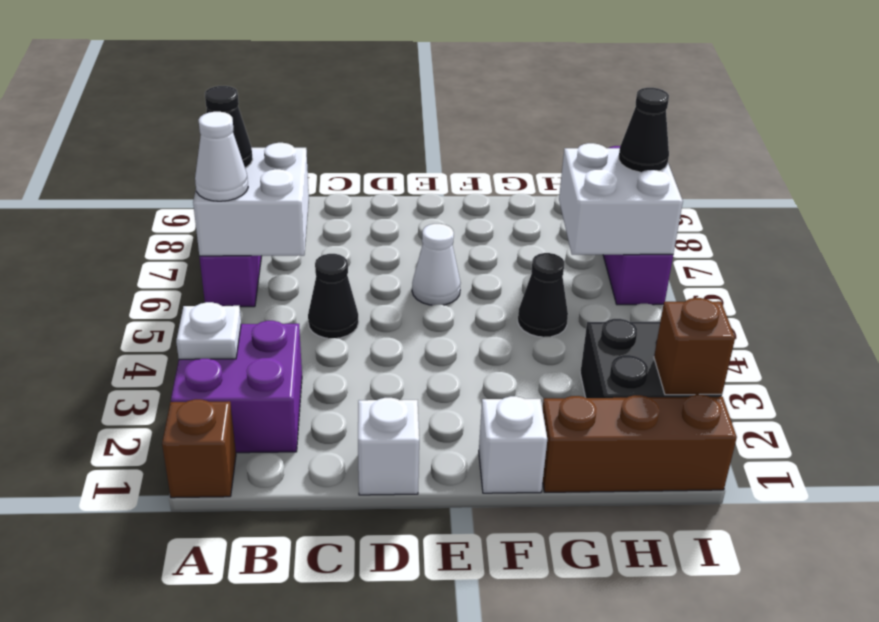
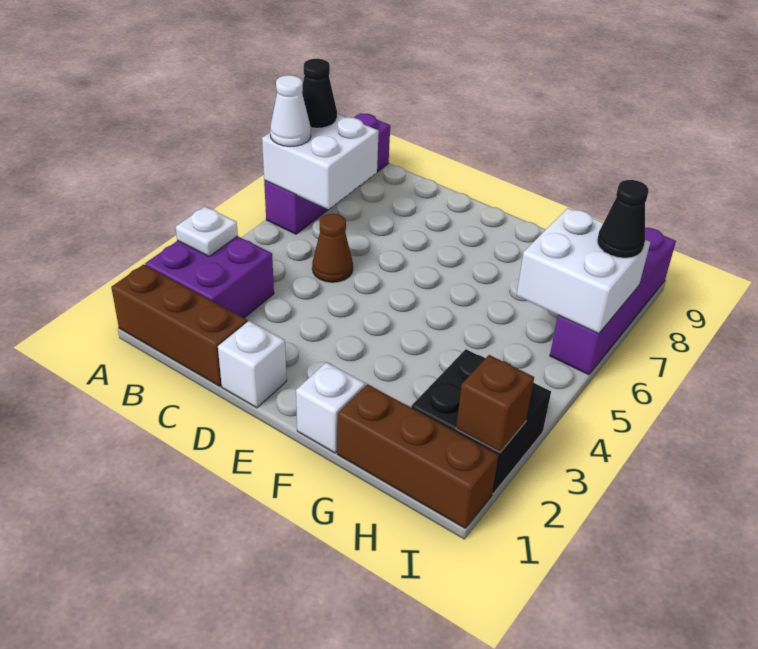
brown 1x1 brick [162,399,236,498] -> brown 1x3 brick [111,264,247,386]
black 1x1 cone [308,254,359,338] -> brown 1x1 cone [312,214,353,282]
white 1x1 cone [412,224,460,305] -> none
black 1x1 cone [518,253,568,337] -> none

